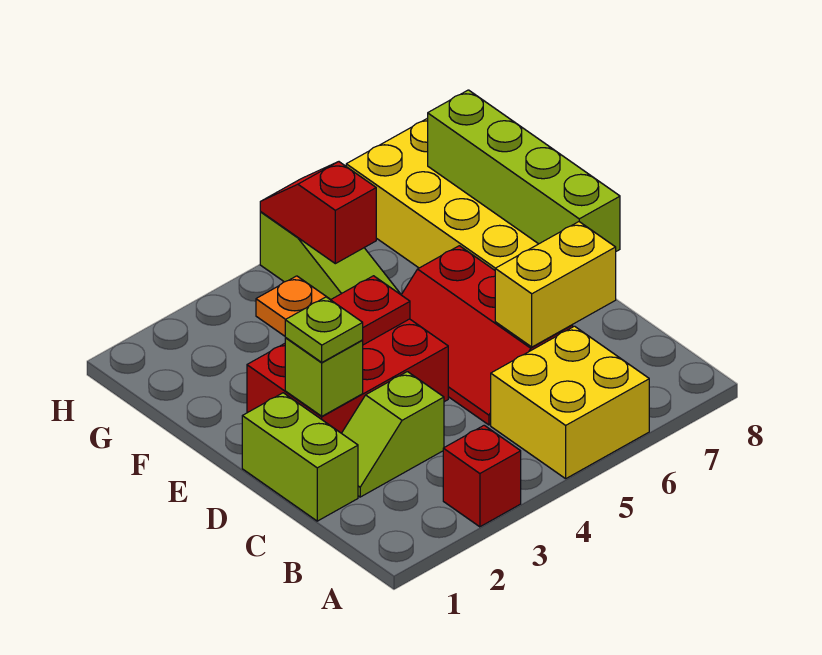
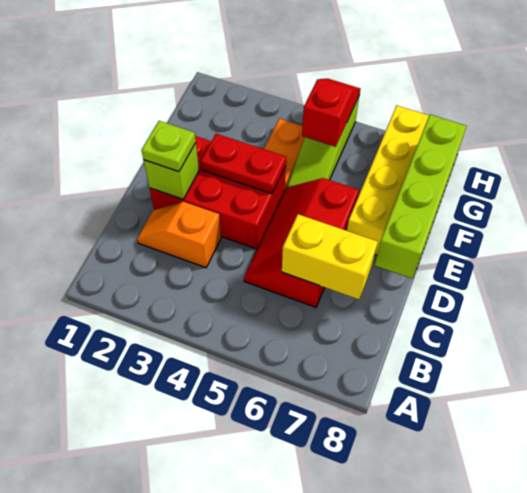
red 1x1 brick [443,425,521,527] -> none
yellow 2x2 brick [491,326,649,479] -> none
lime 1x2 brick [242,393,358,521] -> none
lime 1x2 slope [342,372,444,497] -> orange 1x2 slope [137,202,221,268]

